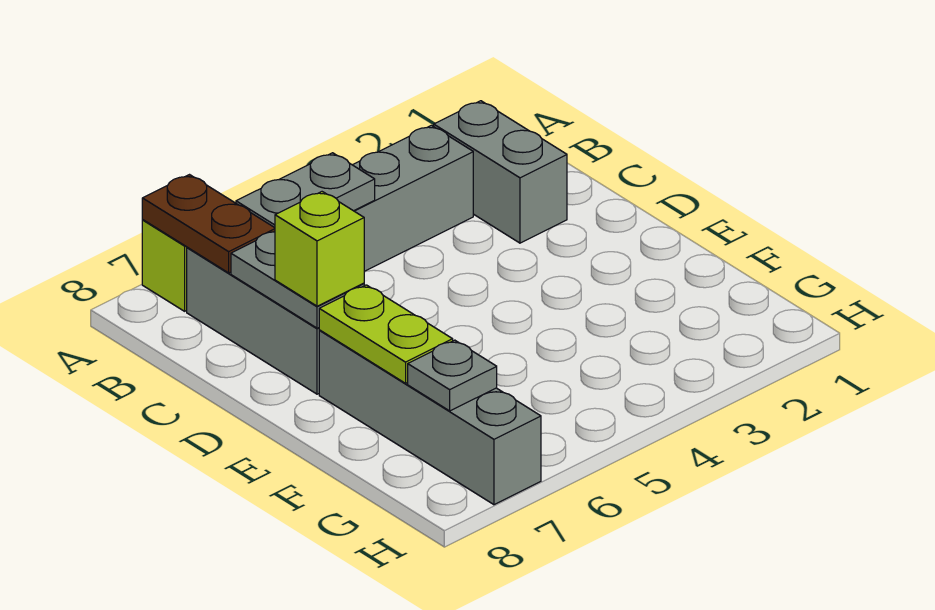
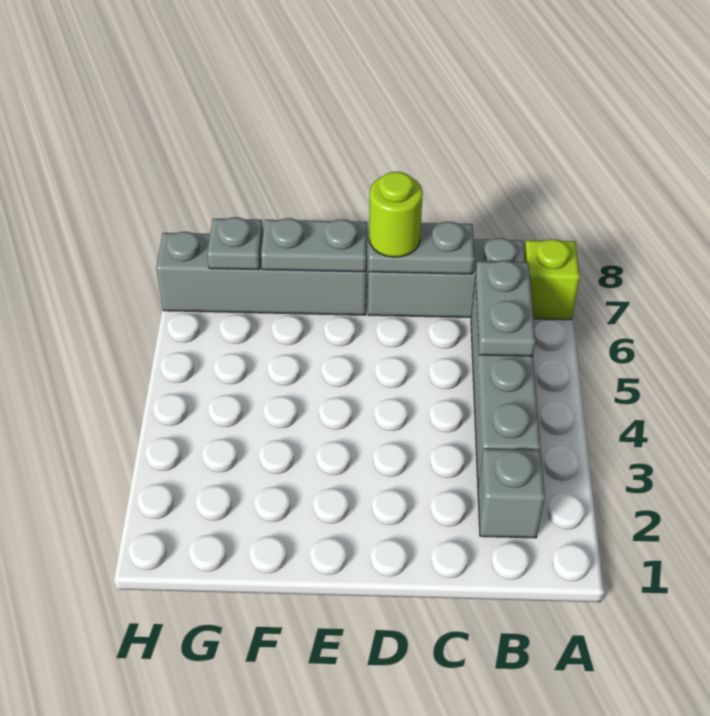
brown 1x2 plate [142,175,275,273] -> none
grey 1x2 brick [434,101,567,243] -> grey 1x1 brick [478,449,545,538]
lime 1x1 brick [275,192,364,306] -> lime 1x1 round brick [369,172,423,257]
lime 1x2 plate [319,285,453,383] -> grey 1x2 plate [261,218,367,272]

